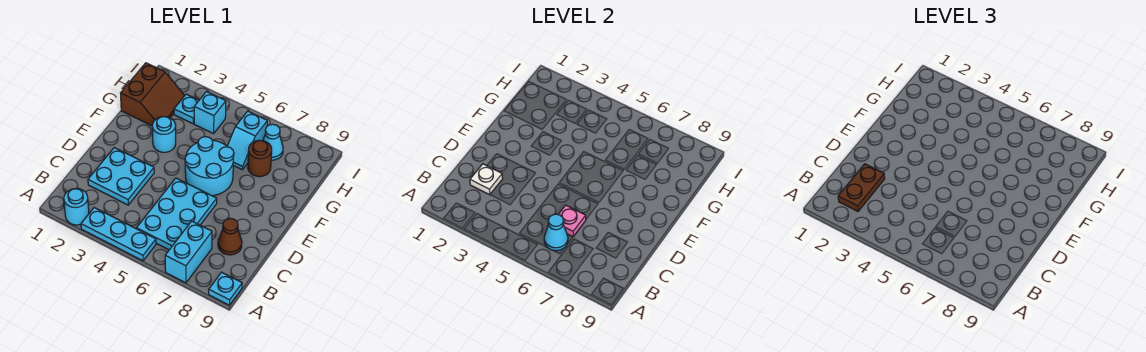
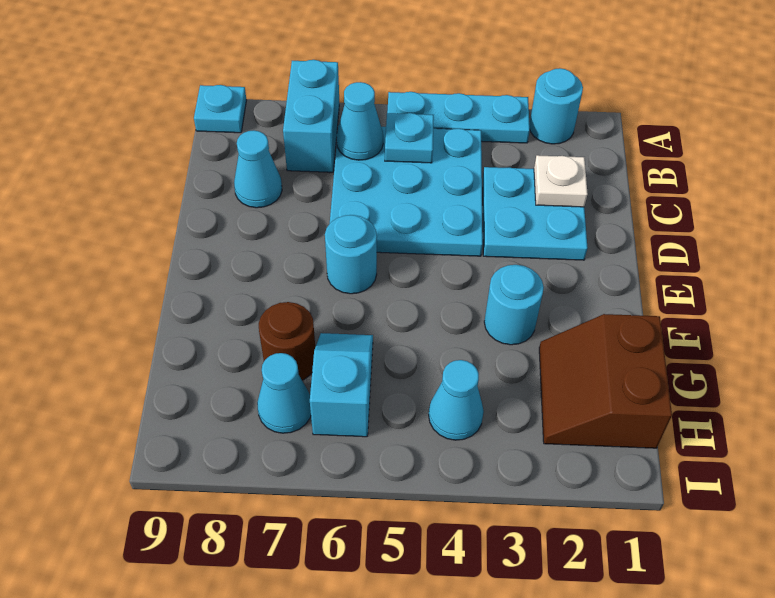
brown 1x2 plate [838,164,885,211] -> none
cyan 2x3 plate [137,178,217,250] -> cyan 3x3 plate [330,125,483,256]
pink 1x1 plate [558,205,586,237] -> none
brown 1x1 cone [218,218,242,255] -> cyan 1x1 cone [234,130,282,208]
cyan 2x2 round brick [185,137,234,196] -> cyan 1x1 round brick [325,215,377,294]
cyan 1x1 plate [174,94,199,124] -> cyan 1x1 plate moved to [385,113,434,163]
cyan 1x1 brick [194,92,226,134] -> cyan 1x1 cone [429,360,484,440]

